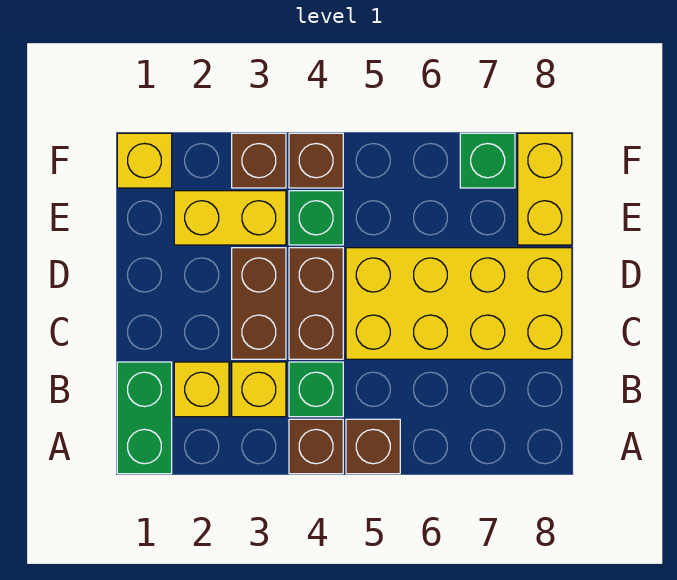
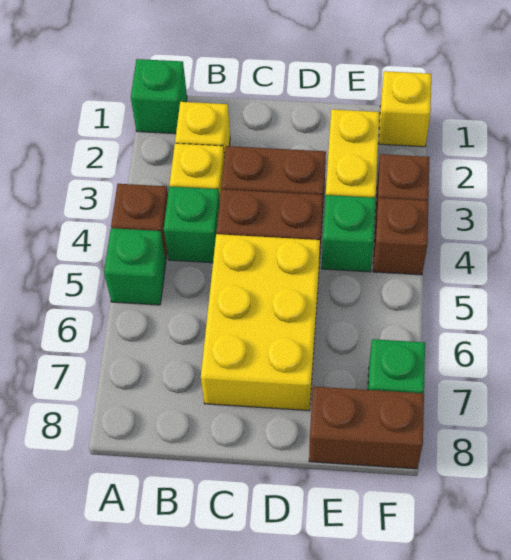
green 1x2 brick [117,362,172,474] -> green 1x1 brick [131,59,187,134]
brown 1x1 brick [346,419,400,474] -> green 1x1 brick [104,228,166,305]
yellow 2x4 brick [346,248,572,359] -> yellow 2x3 brick [201,234,320,411]
yellow 1x2 brick [518,133,572,245] -> brown 1x2 brick [309,386,424,469]

